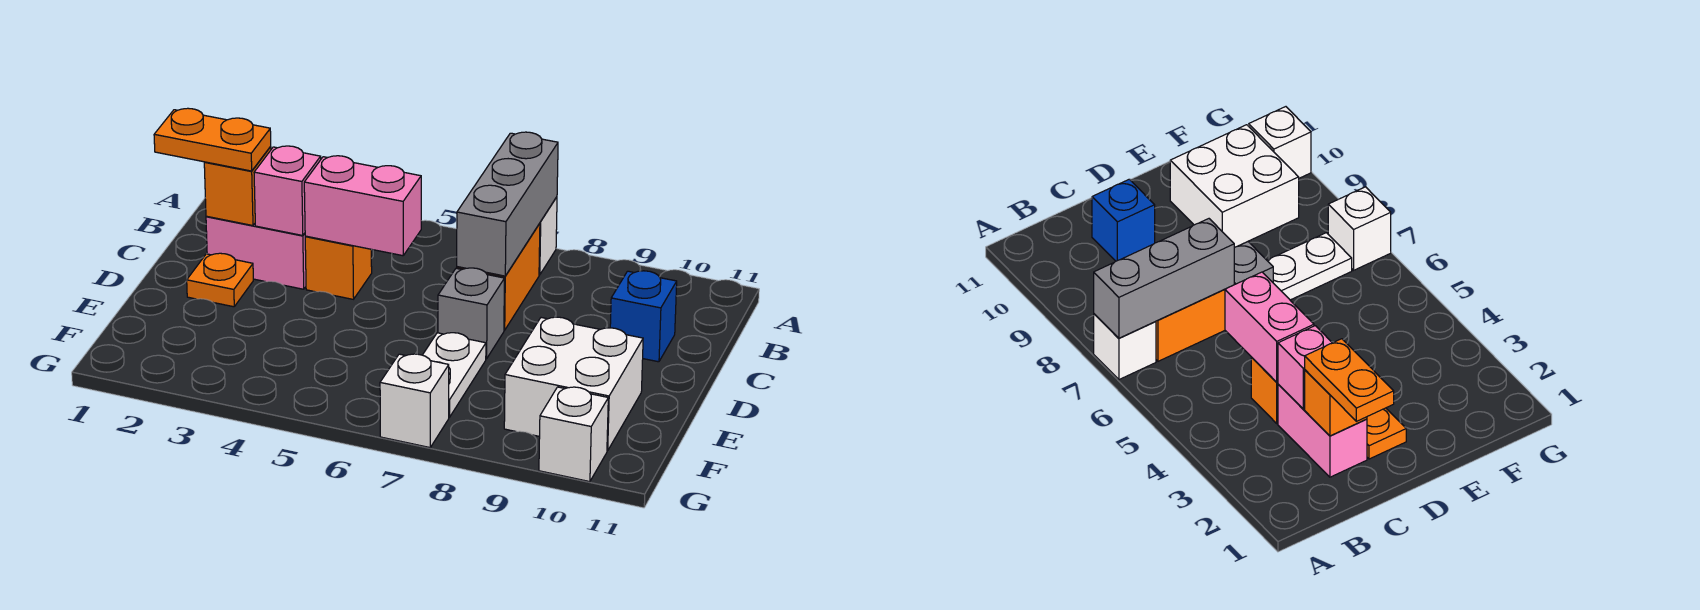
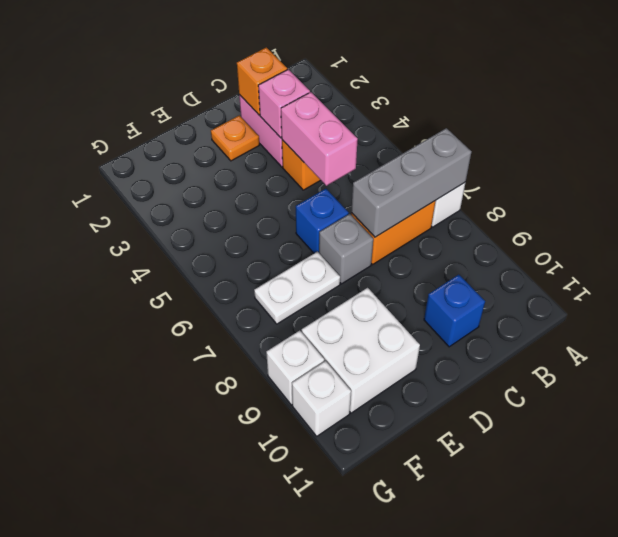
orange 1x2 plate [154,108,271,171] -> none
none -> blue 1x1 brick [296,189,349,253]
white 1x1 brick [380,354,449,448] -> white 1x1 brick moved to [266,331,324,405]

